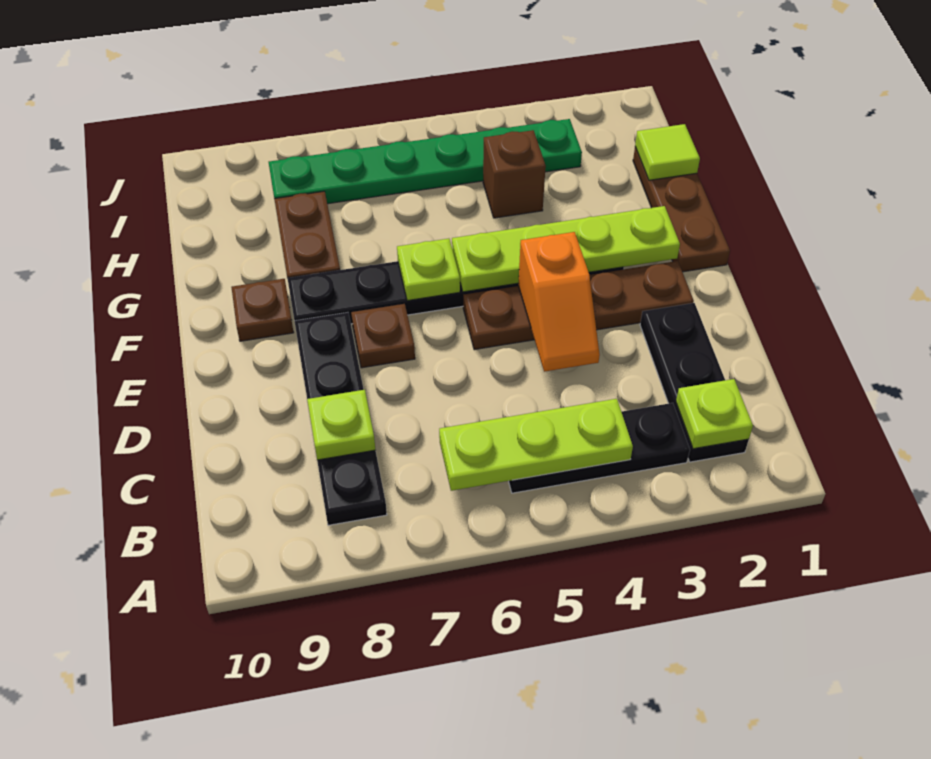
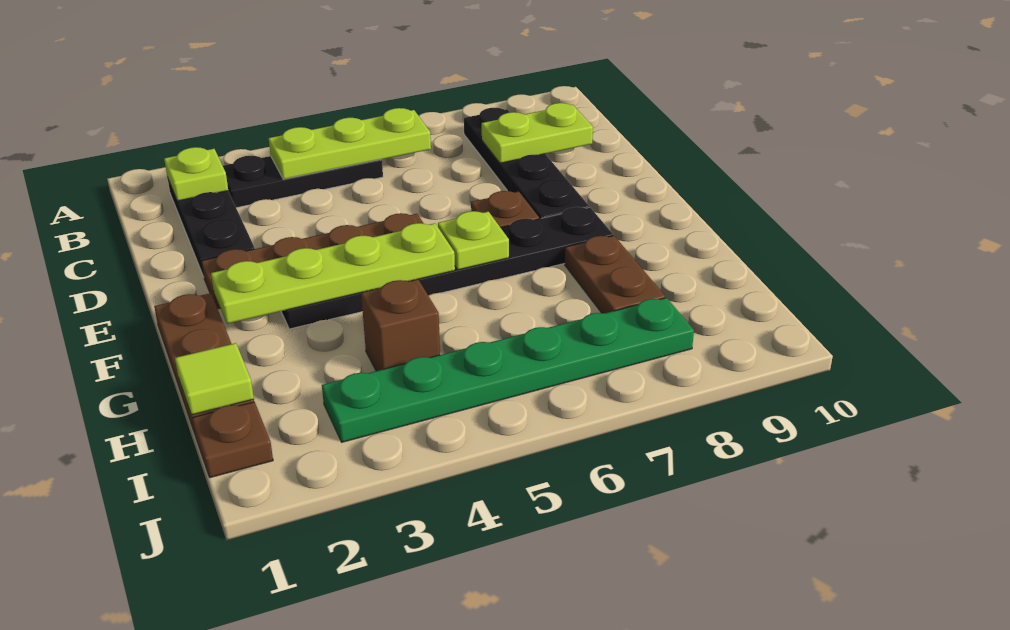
lime 1x1 plate [307,390,375,460] -> lime 1x2 plate [482,103,593,163]
orange 1x2 slope [518,232,600,372] -> none
brown 1x1 plate [231,279,294,341] -> brown 1x1 plate moved to [192,402,273,478]

